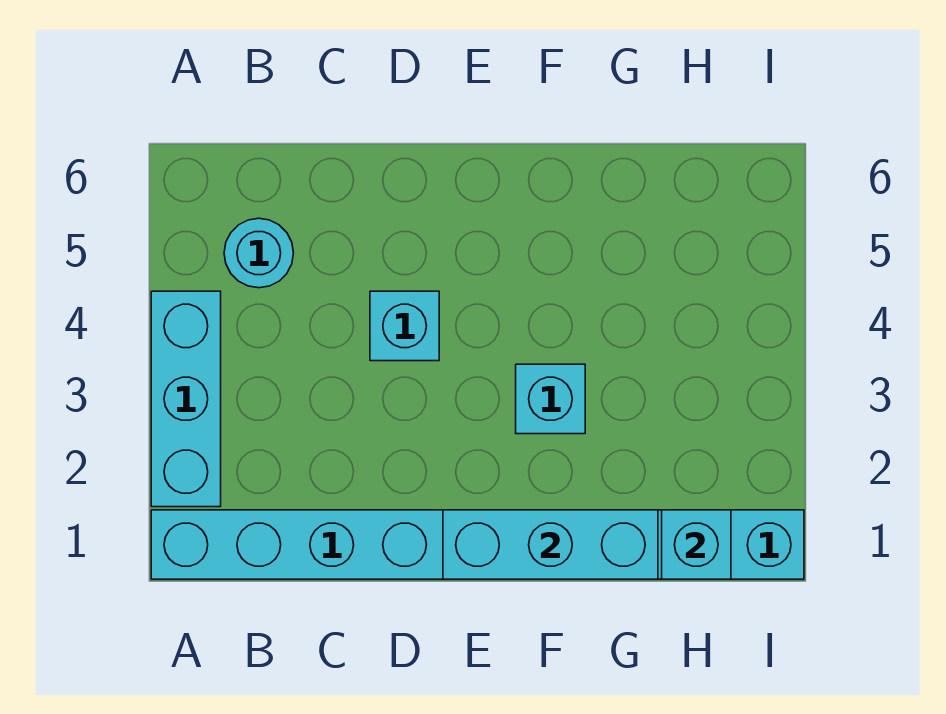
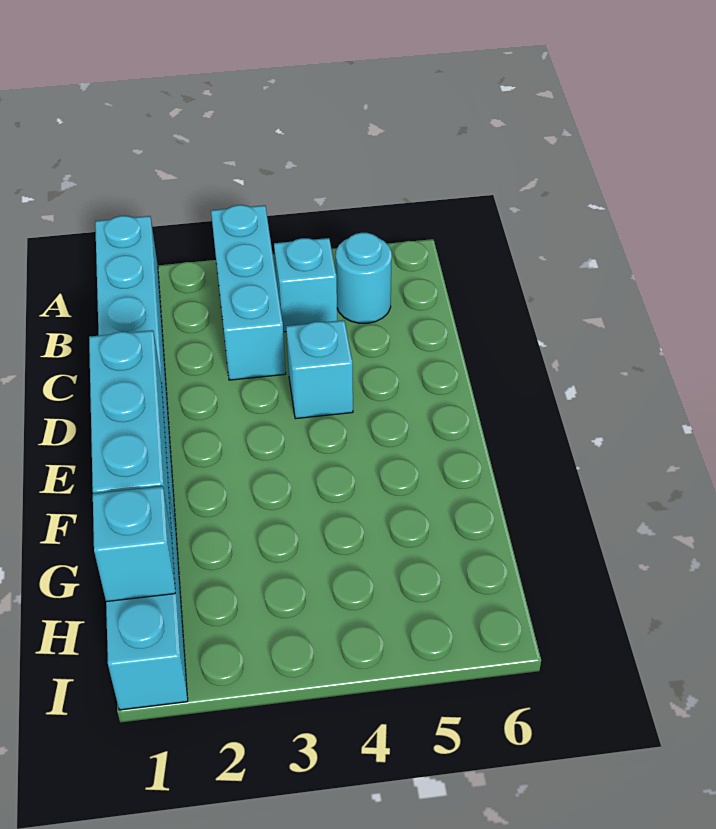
cyan 1x3 brick [151,291,221,507] -> cyan 1x3 brick turned to [211,205,286,380]
cyan 1x1 brick [516,364,585,434] -> cyan 1x1 brick moved to [274,238,337,332]

